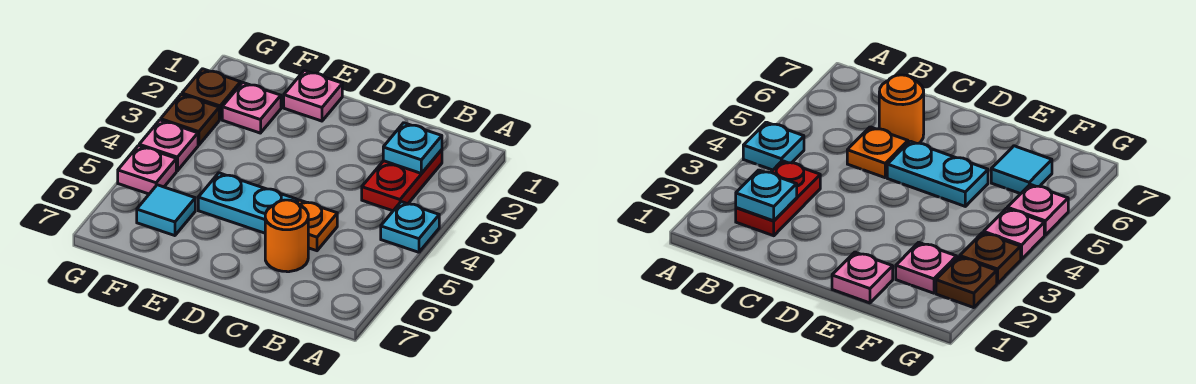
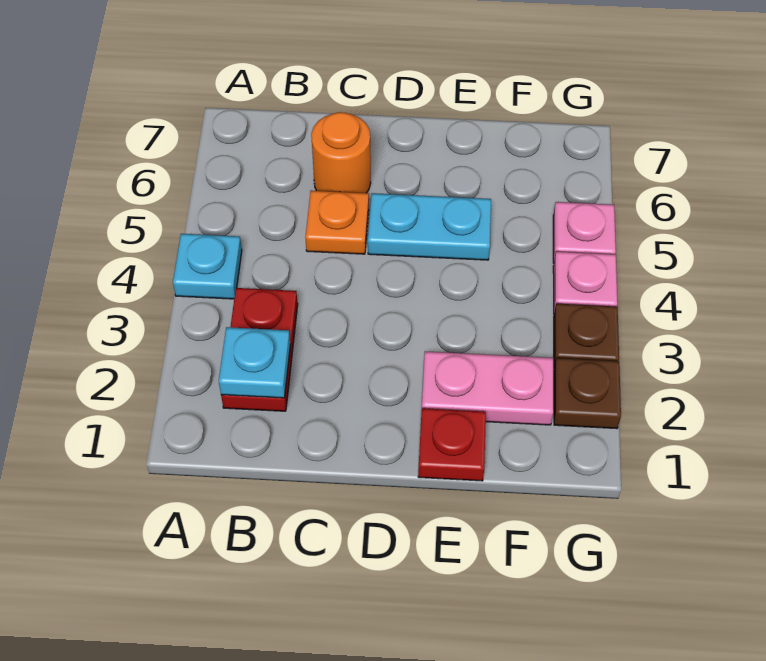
pink 1x1 plate [284,70,342,121] -> red 1x1 plate [418,408,486,481]
pink 1x1 plate [222,82,281,133] -> pink 1x2 plate [422,351,553,425]
cyan 1x1 tile [137,185,195,236] -> none

